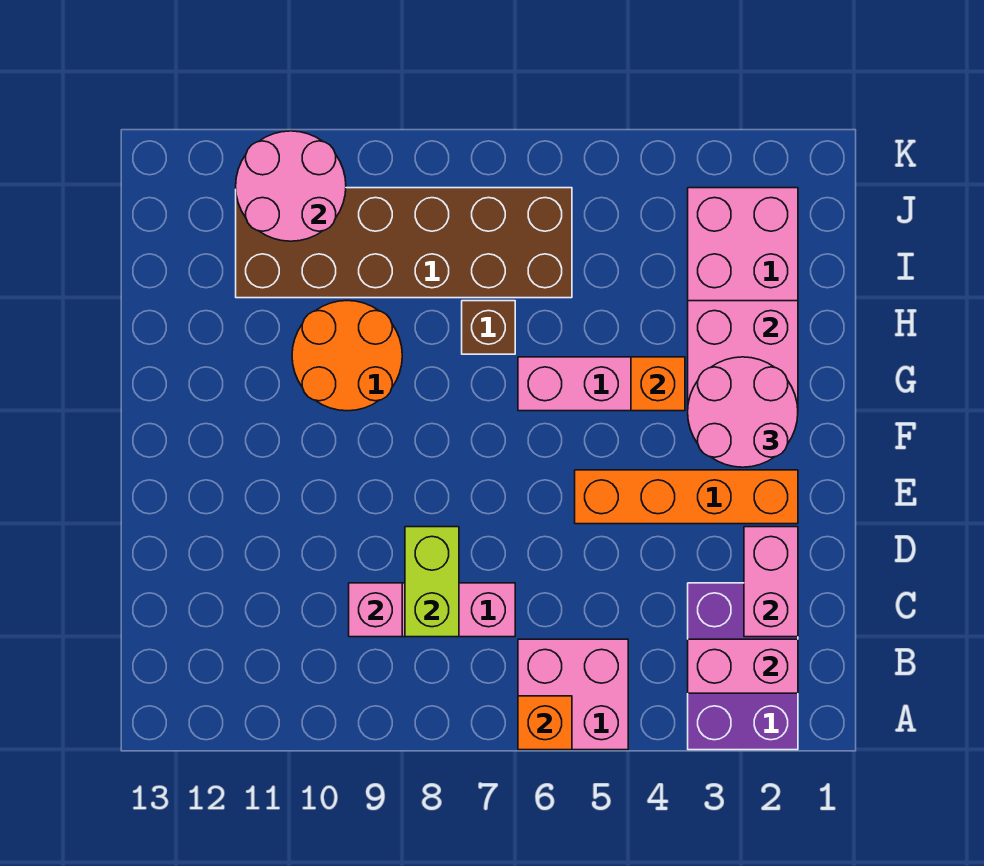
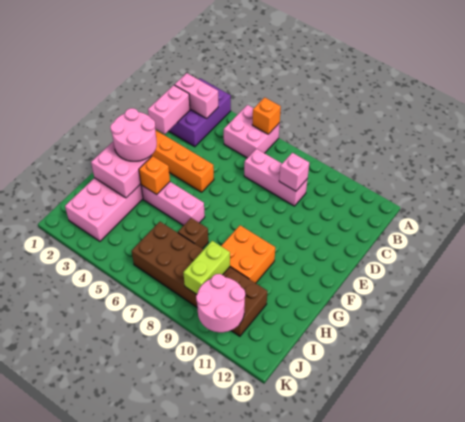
lime 1x2 brick [405,527,459,637] -> lime 1x2 brick moved to [183,241,230,294]
orange 2x2 round brick [292,301,402,411] -> orange 2x2 brick [222,225,275,283]

